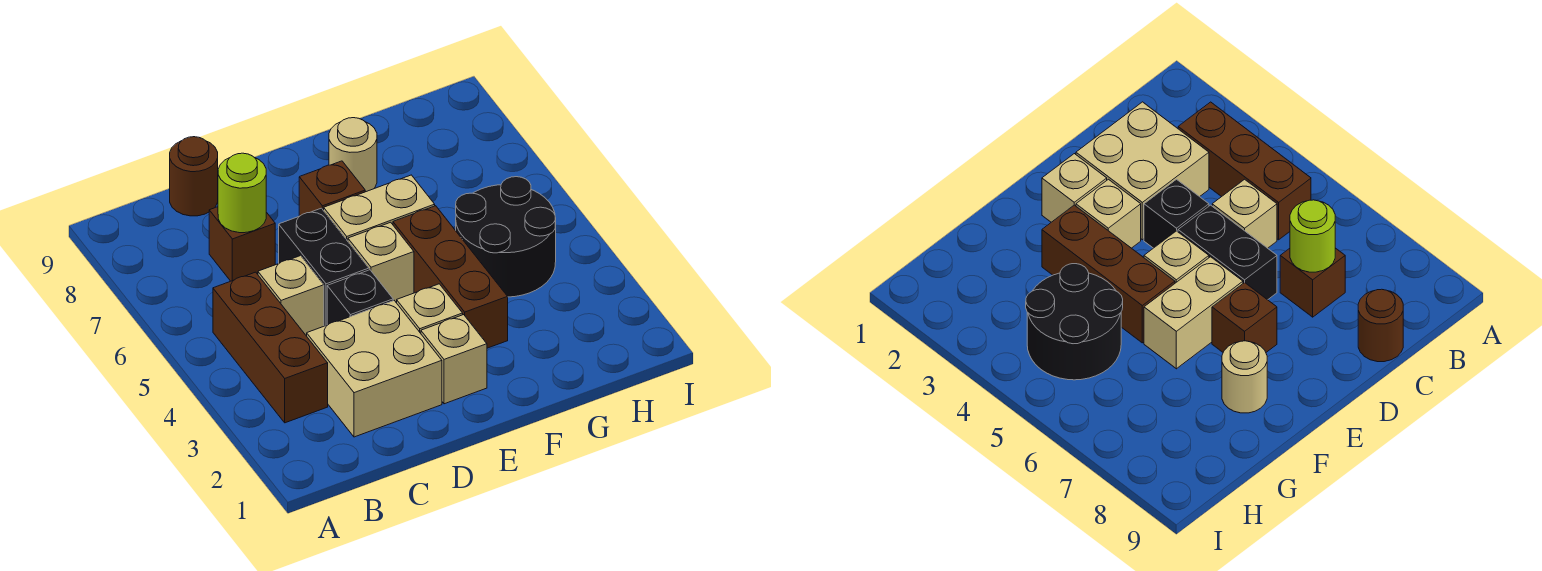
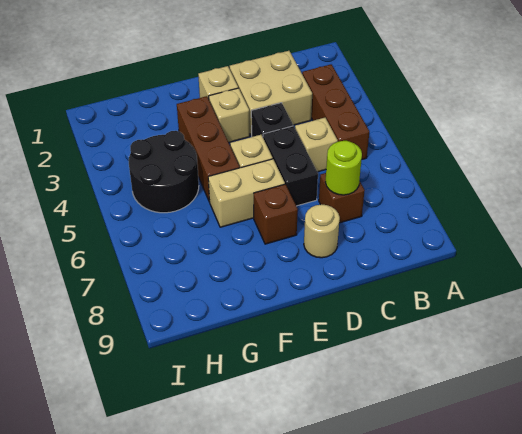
brown 1x1 round brick [170,137,218,216] -> none
tan 1x1 round brick [329,118,377,192] -> tan 1x1 round brick moved to [304,204,340,258]

